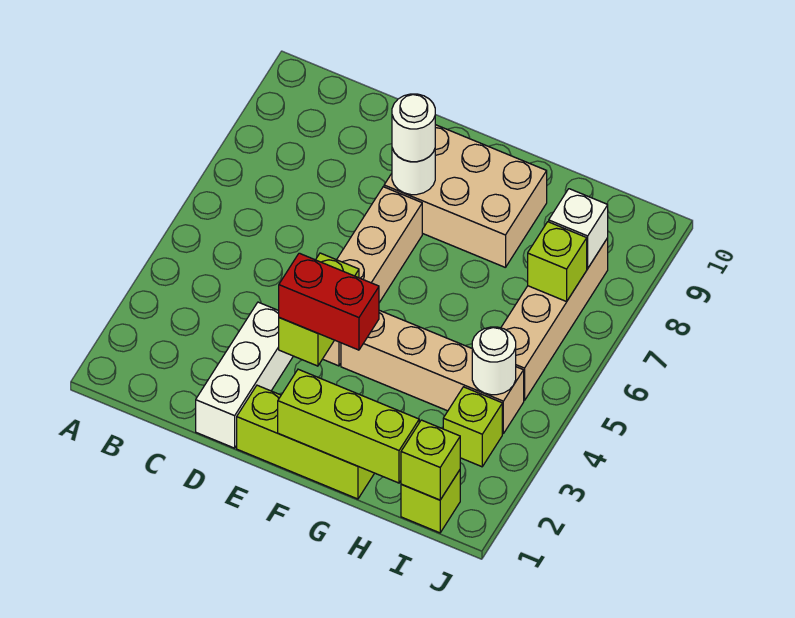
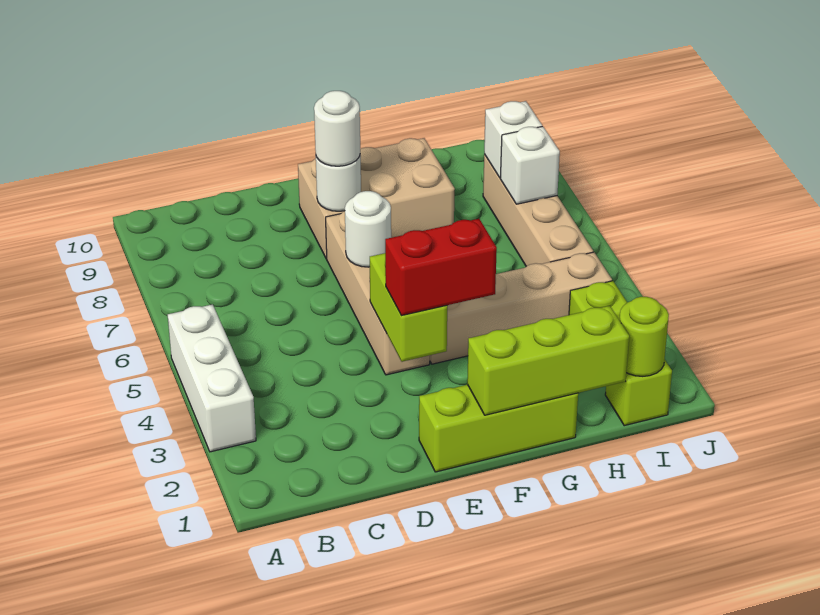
white 1x3 brick [196,302,293,448] -> white 1x3 brick moved to [168,304,256,452]
lime 1x1 brick [401,420,460,500] -> lime 1x1 round brick [620,297,669,376]
white 1x1 round brick [472,327,516,395] -> white 1x1 round brick moved to [345,191,391,267]
lime 1x1 brick [528,222,587,302] -> white 1x1 brick [500,126,560,204]

